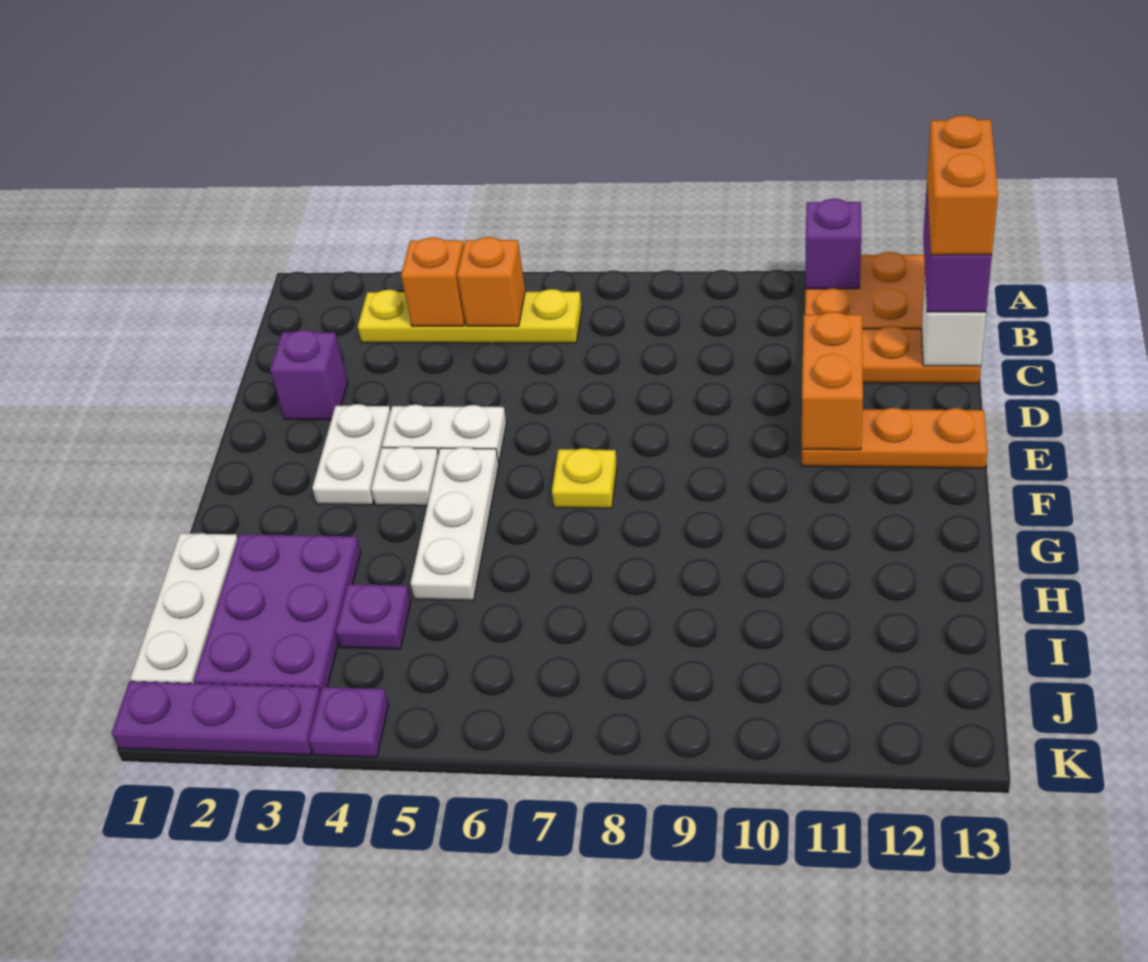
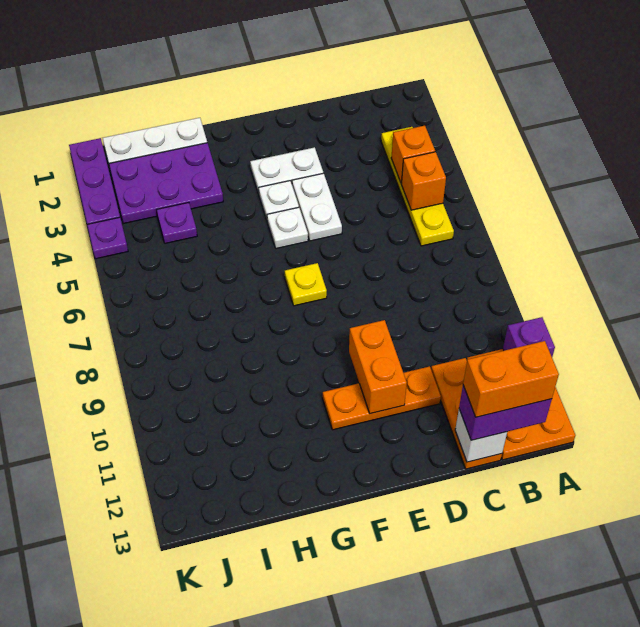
purple 1x1 brick [270,330,348,420] -> none
orange 1x2 brick [802,312,863,450] -> orange 1x2 brick turned to [349,320,407,414]
orange 1x3 plate [802,408,987,468] -> orange 1x3 plate turned to [323,366,441,430]
white 1x3 plate [411,447,499,600] -> white 1x1 plate [267,207,308,248]

